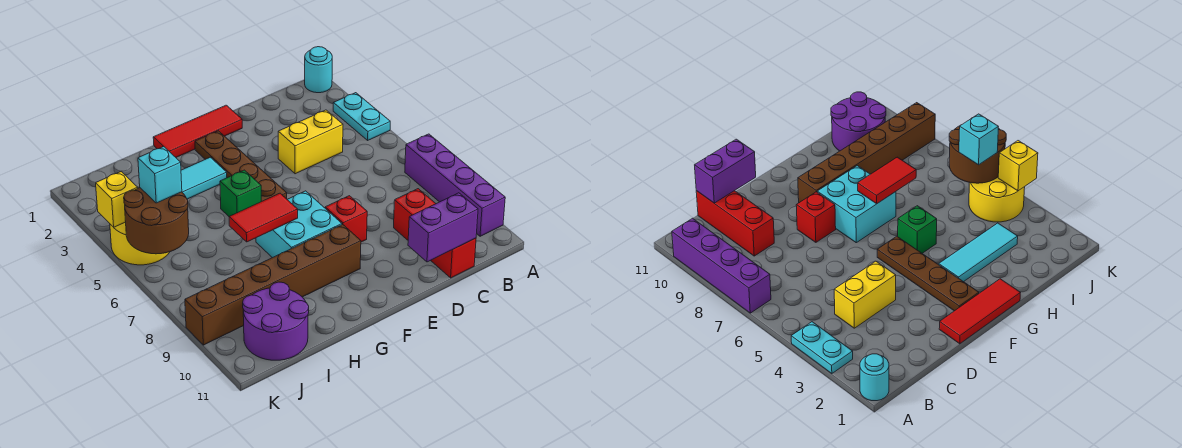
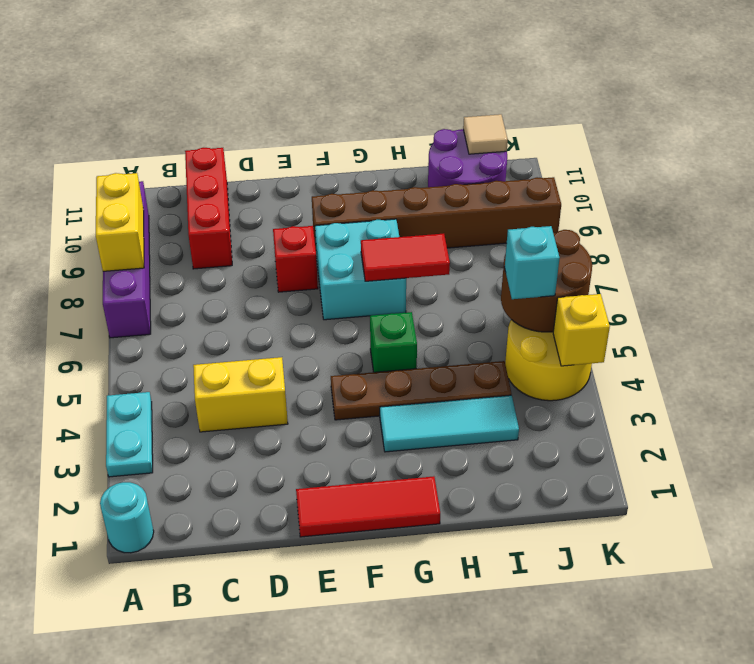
none -> yellow 1x2 brick [96,173,144,271]
purple 1x2 brick [408,193,478,262] -> none
brown 1x4 plate [195,131,287,201] -> brown 1x4 plate turned to [331,361,511,420]
none -> tan 1x1 tile [463,114,508,154]

